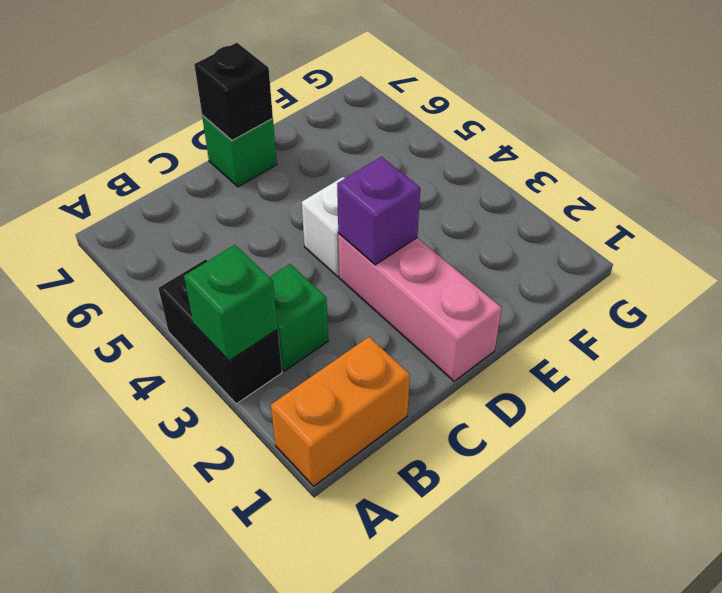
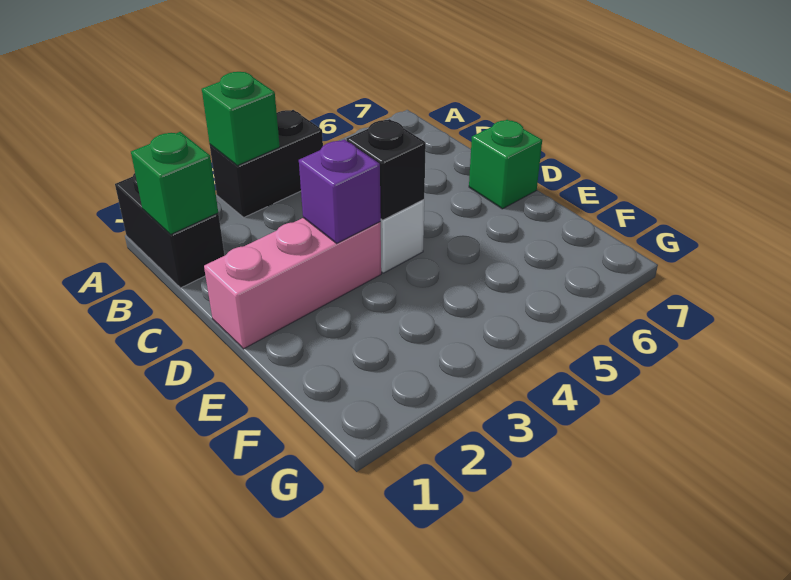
orange 1x2 brick [271,337,410,486] -> black 1x2 brick [115,173,225,288]
green 1x1 brick [270,264,328,371] -> green 1x1 brick moved to [131,132,218,235]
black 1x1 brick [194,43,273,140] -> black 1x1 brick moved to [347,119,426,220]

